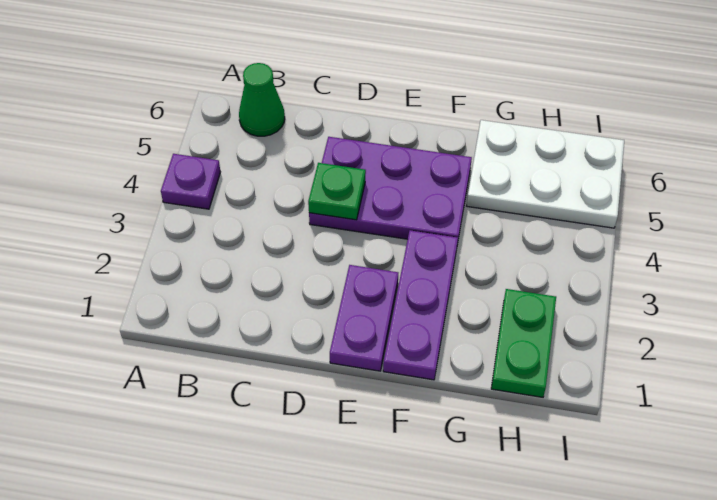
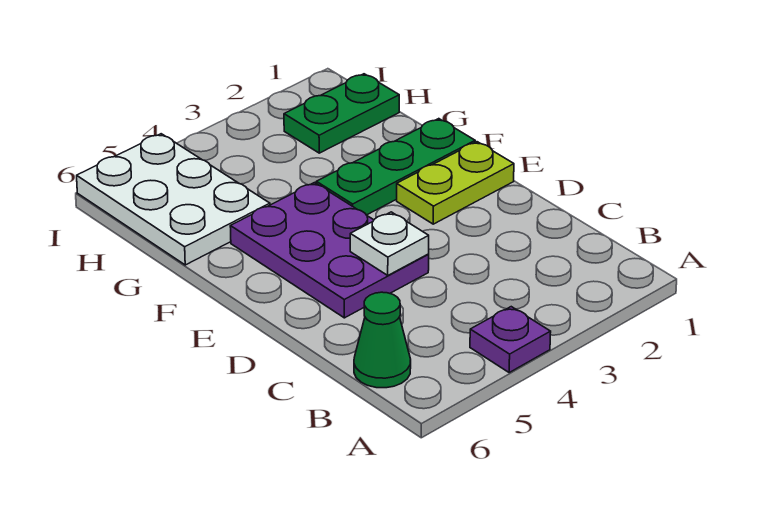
green 1x1 plate [308,163,366,220] -> white 1x1 plate [350,212,429,275]
purple 1x2 plate [330,265,398,371] -> lime 1x2 plate [397,142,514,224]
purple 1x3 plate [383,230,458,380] -> green 1x3 plate [316,119,475,215]

